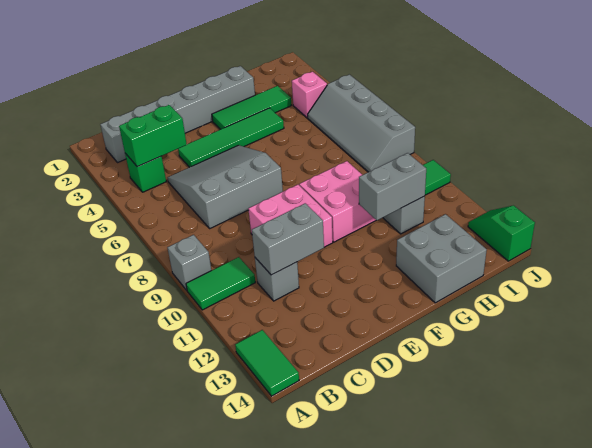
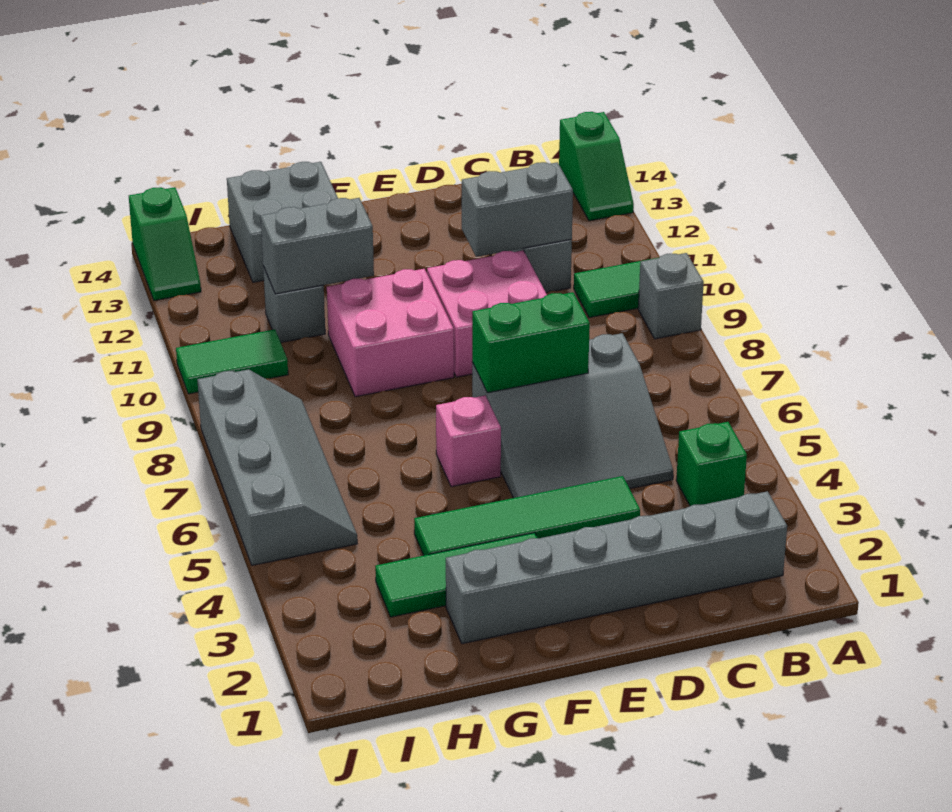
green 1x2 tile [235,330,299,396] -> green 1x2 slope [559,112,634,221]
green 1x2 brick [119,105,187,167] -> green 1x2 brick moved to [472,292,590,393]
pink 1x1 brick [292,72,327,118] -> pink 1x1 brick moved to [436,395,501,487]

